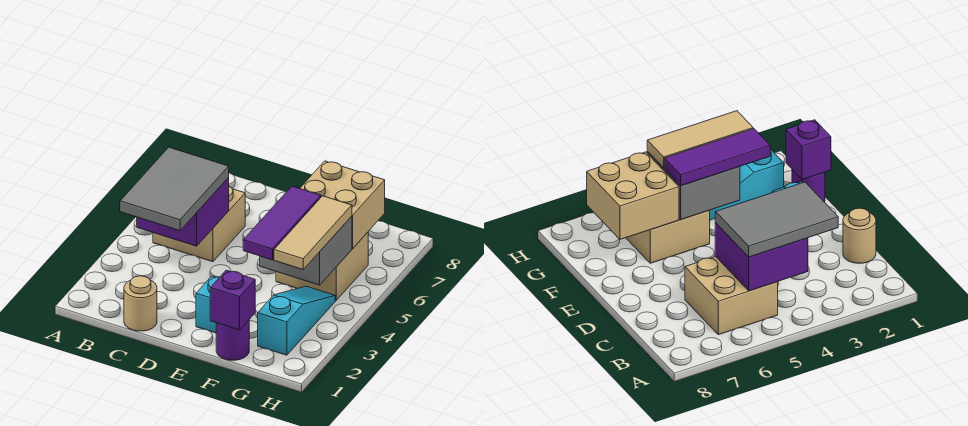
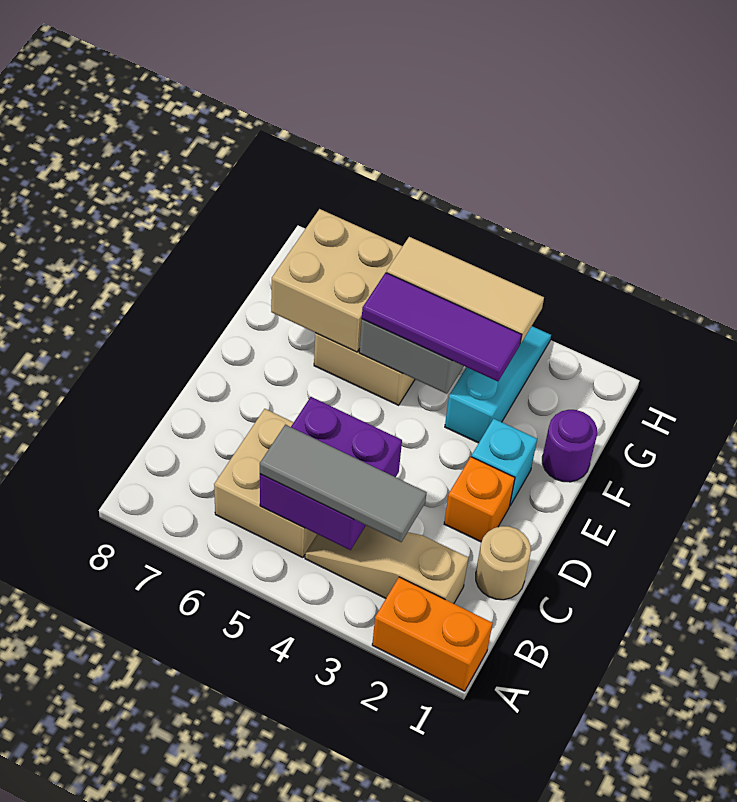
none -> orange 1x2 brick [372,577,493,691]
none -> tan 1x3 slope [305,525,468,604]
grey 2x3 tile [120,147,229,231] -> grey 1x3 tile [260,425,427,542]
none -> orange 1x1 brick [444,457,515,542]
purple 1x1 brick [210,270,255,330] -> none
cyan 1x3 slope [258,286,335,355] -> cyan 1x3 slope turned to [445,326,551,443]

